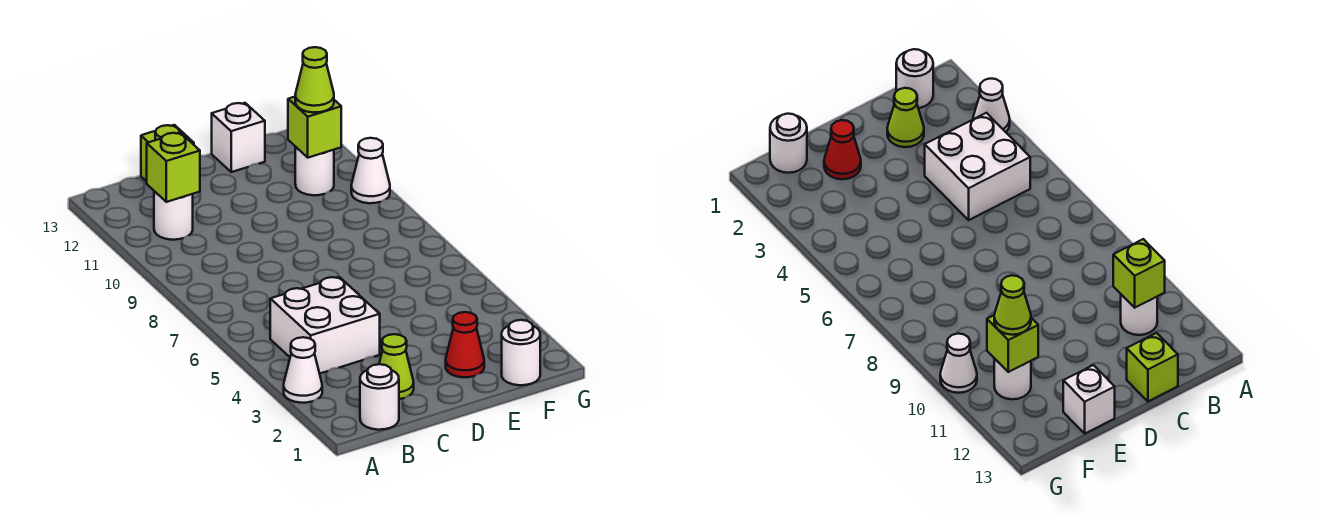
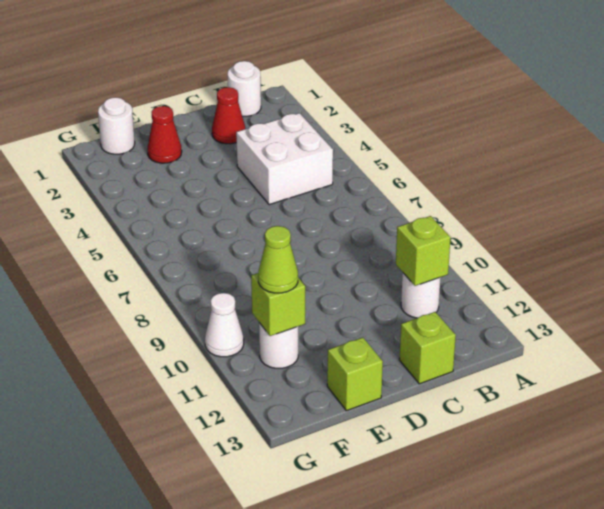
white 1x1 cone [284,337,322,403] -> none
lime 1x1 cone [379,334,414,399] -> red 1x1 cone [212,87,245,144]
white 1x1 brick [212,103,265,172] -> lime 1x1 brick [327,337,383,411]

